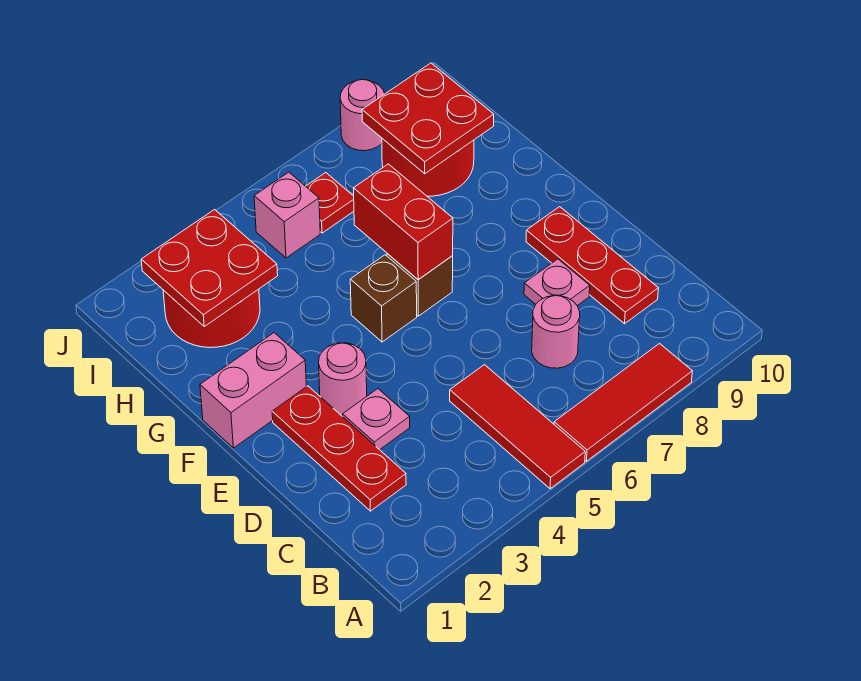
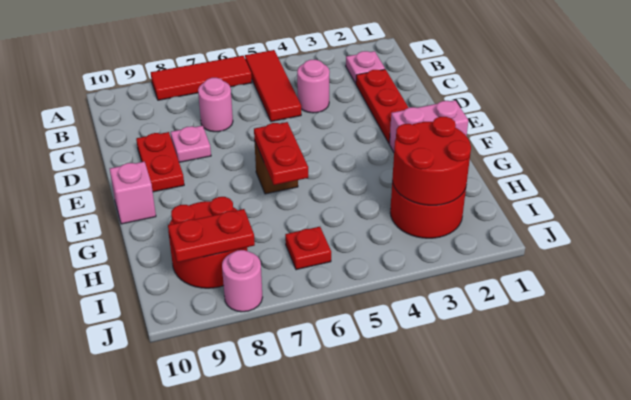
red 1x3 plate [526,207,658,324] -> red 1x2 plate [136,132,184,192]
pink 1x1 plate [343,389,410,450] -> pink 1x1 plate moved to [346,51,385,84]
pink 1x1 round brick [319,343,367,416] -> pink 1x1 round brick moved to [297,60,329,113]
brown 1x1 brick [350,255,417,342] -> none
red 1x2 brick [354,164,453,280] -> red 1x2 plate [254,122,308,185]
red 2x2 plate [141,210,278,326] -> red 2x2 round brick [392,117,471,205]
red 2x2 plate [362,63,494,174] -> red 1x2 plate [168,209,255,262]
pink 1x1 brick [254,172,320,258] -> pink 1x1 brick moved to [110,162,156,224]

